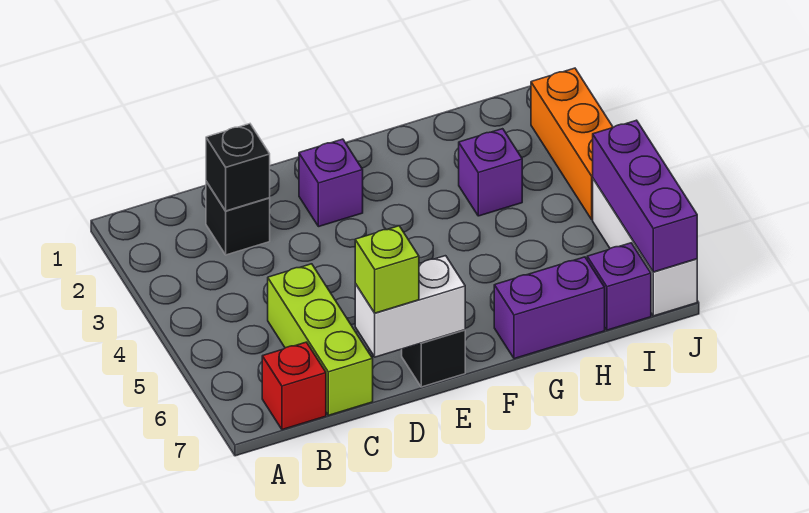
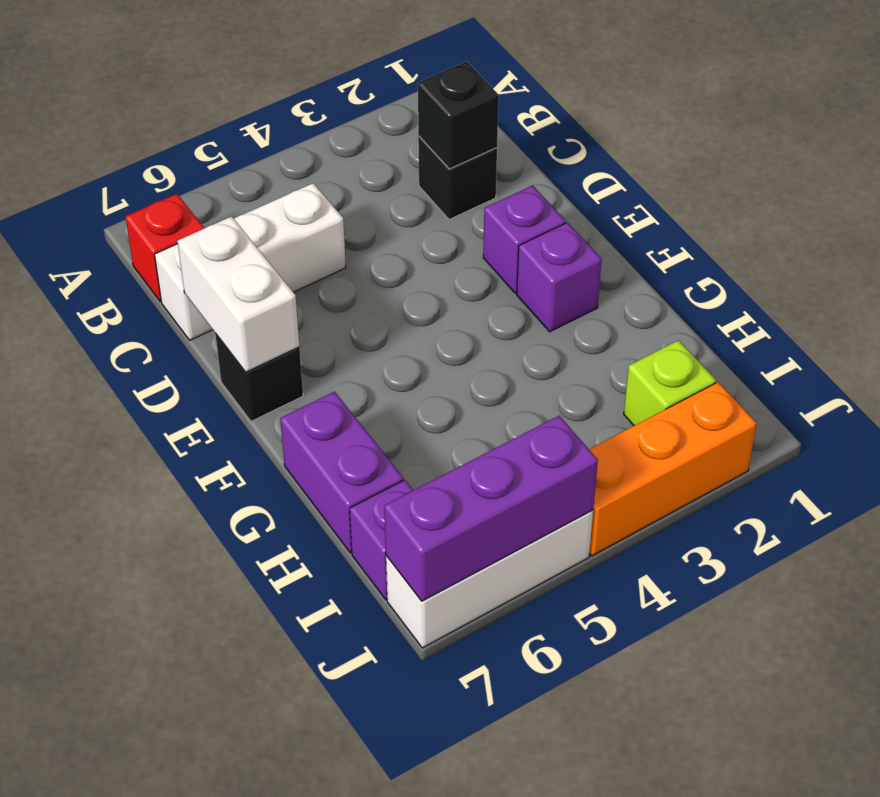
lime 1x3 brick [268,264,373,415] -> white 1x3 brick [155,183,346,340]
lime 1x1 brick [355,226,419,313] -> lime 1x1 brick moved to [624,340,716,426]
purple 1x1 brick [459,129,522,216] -> purple 1x1 brick moved to [517,223,602,332]

